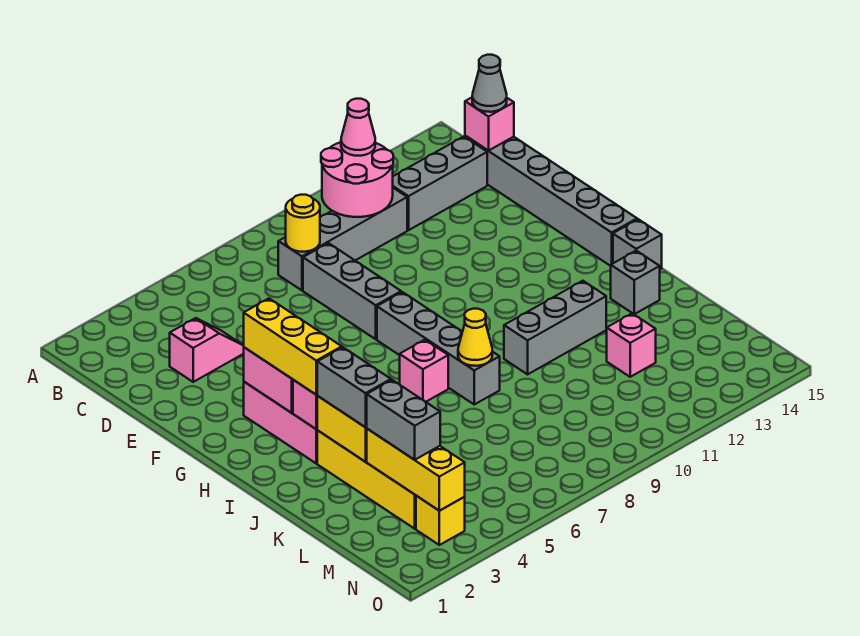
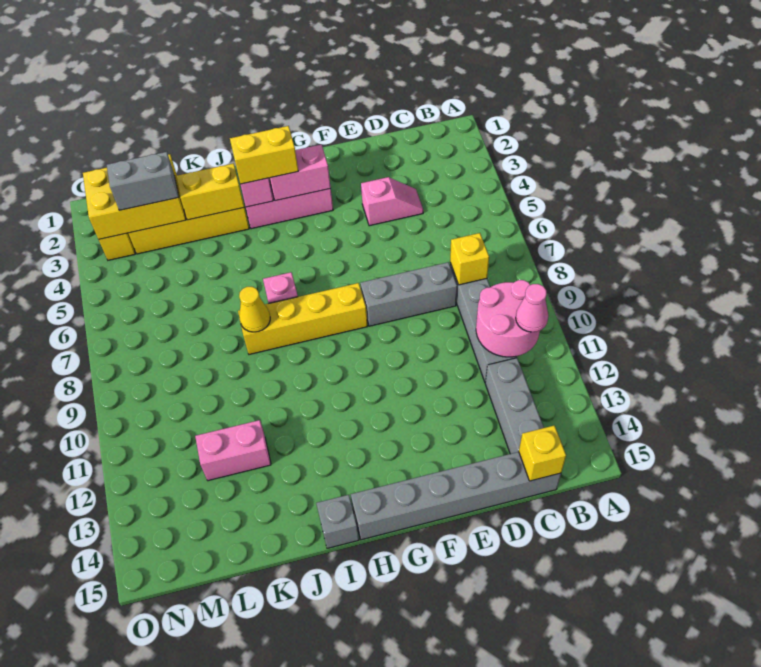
yellow 1x1 round brick [286,195,320,252] -> yellow 1x1 brick [450,233,489,285]
pink 1x1 brick [465,98,514,151] -> yellow 1x1 brick [519,426,566,481]
grey 1x1 cone [472,55,507,112] -> none
pink 1x2 slope [170,318,244,382] -> pink 1x2 slope turned to [361,177,423,226]
yellow 1x3 brick [243,298,342,394] -> yellow 1x2 brick [230,126,298,184]
grey 1x4 brick [377,292,500,404] -> yellow 1x4 brick [238,283,368,354]
grey 1x2 brick [317,347,391,427] -> none
grey 1x3 brick [504,281,606,374] -> none
grey 1x1 brick [611,251,660,314] -> none
yellow 1x3 brick [367,429,465,511] -> yellow 2x3 brick [83,154,186,239]
pink 1x1 brick [607,313,656,377] -> pink 1x2 brick [195,420,271,481]

